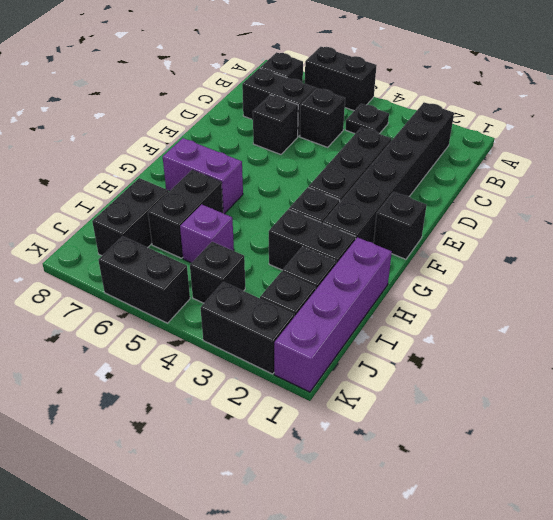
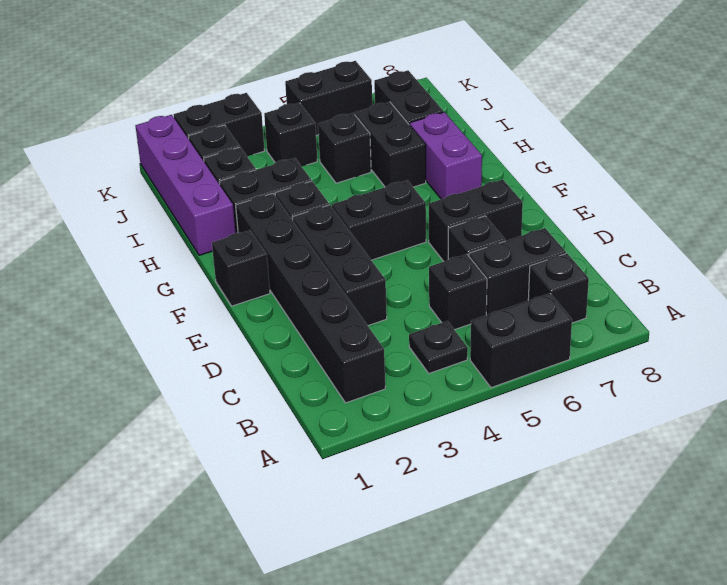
none -> black 1x2 brick [429,180,523,261]
none -> black 1x2 brick [332,180,426,260]
purple 1x2 brick [163,138,243,214] -> purple 1x2 brick turned to [410,112,482,199]
purple 1x1 brick [180,204,234,263] -> black 1x1 brick [318,113,371,183]

